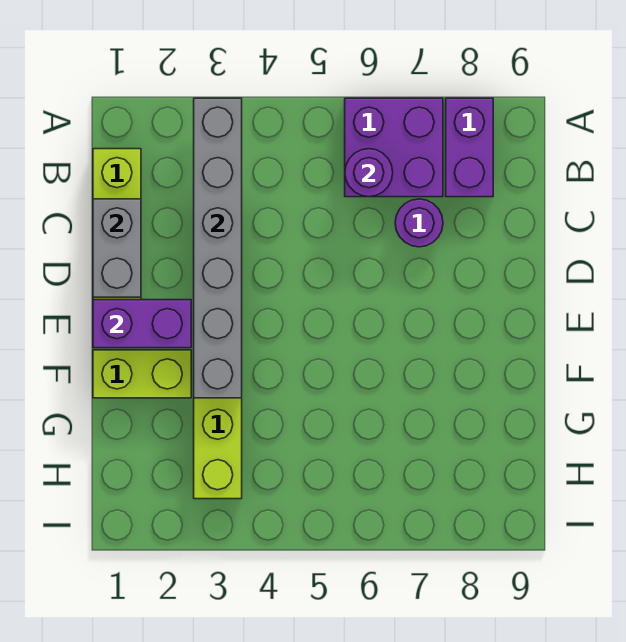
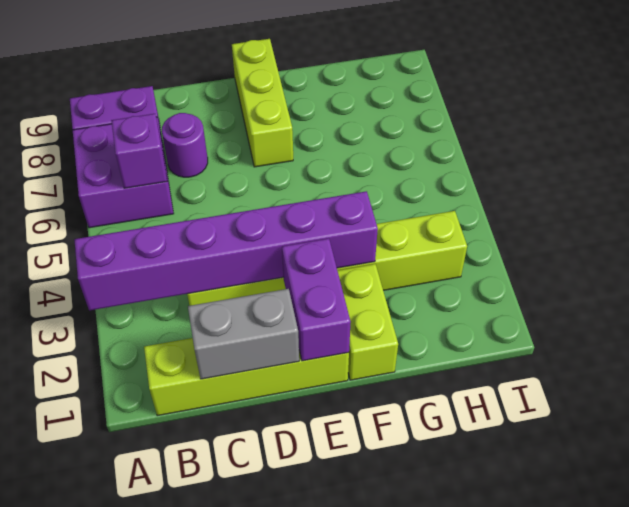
grey 1x6 brick [194,98,242,398] -> purple 1x6 brick [74,191,378,310]
purple 1x1 round brick [345,149,393,197] -> purple 1x1 brick [111,114,167,188]
none -> lime 1x3 brick [232,39,293,167]

